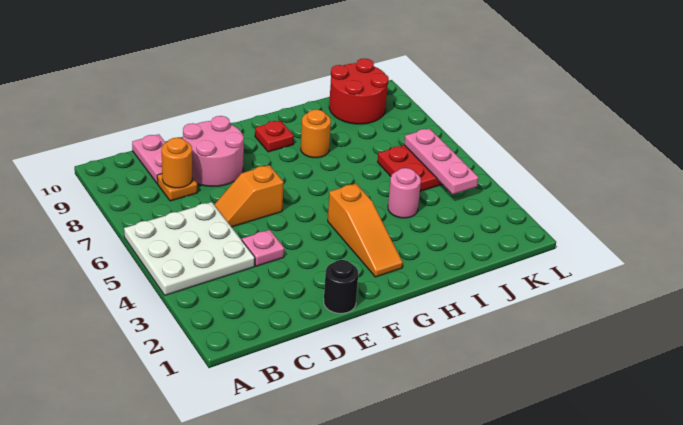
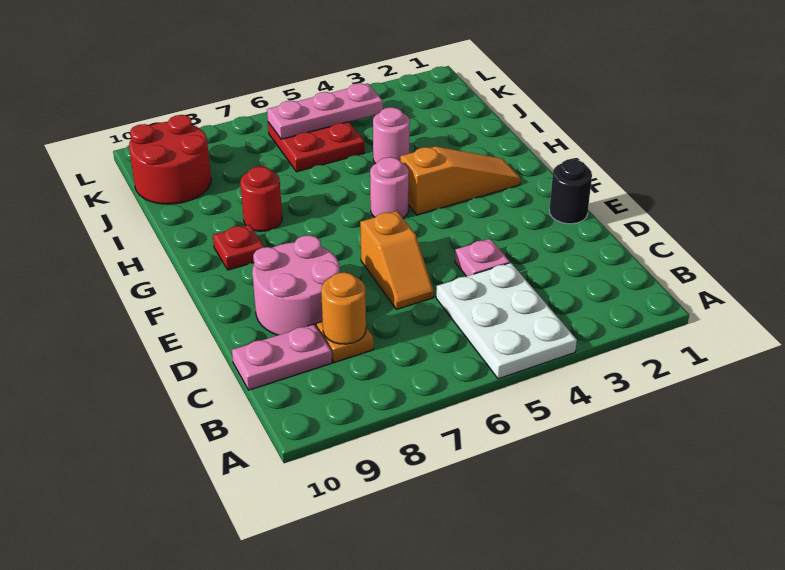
white 3x3 plate [124,202,255,295] -> white 2x3 plate [436,263,577,379]
none -> pink 1x1 round brick [370,157,409,218]
orange 1x1 round brick [301,110,331,158] -> red 1x1 round brick [240,166,282,231]

